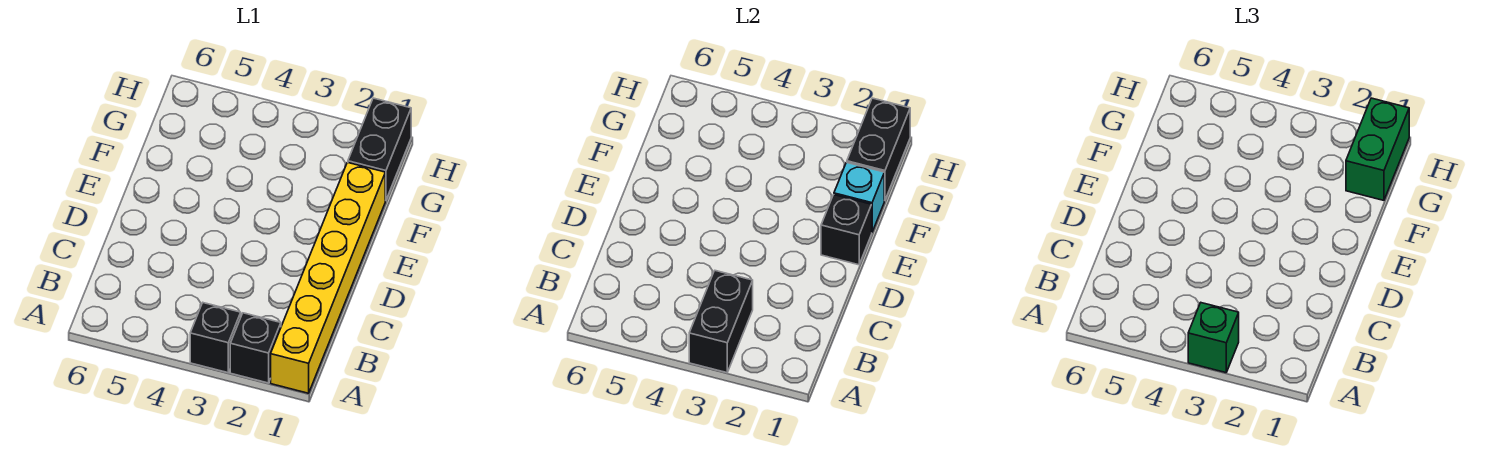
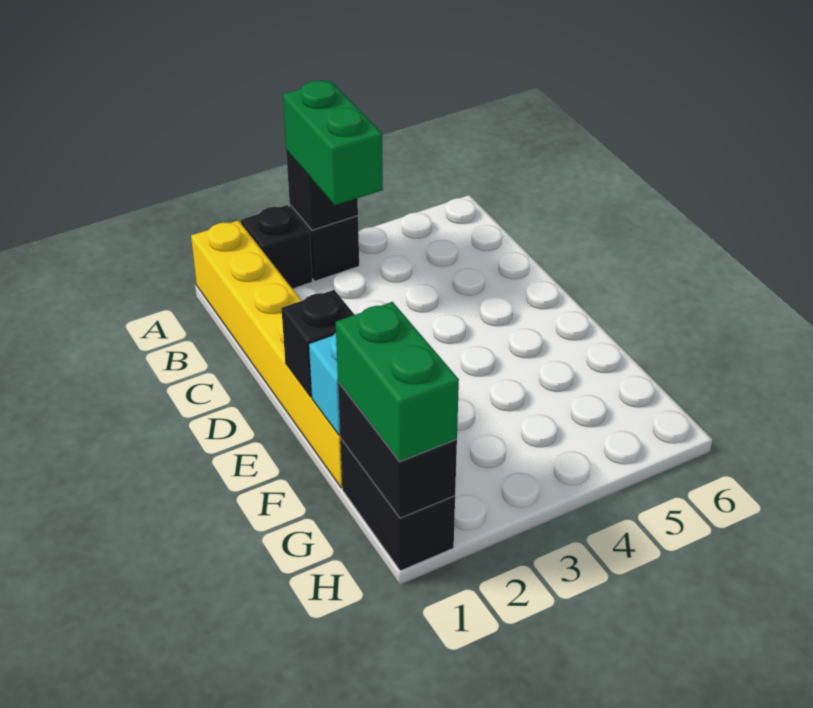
black 1x2 brick [689,271,753,373] -> black 1x1 brick [286,151,358,230]
green 1x1 brick [1188,303,1239,373] -> green 1x2 brick [283,80,383,205]

